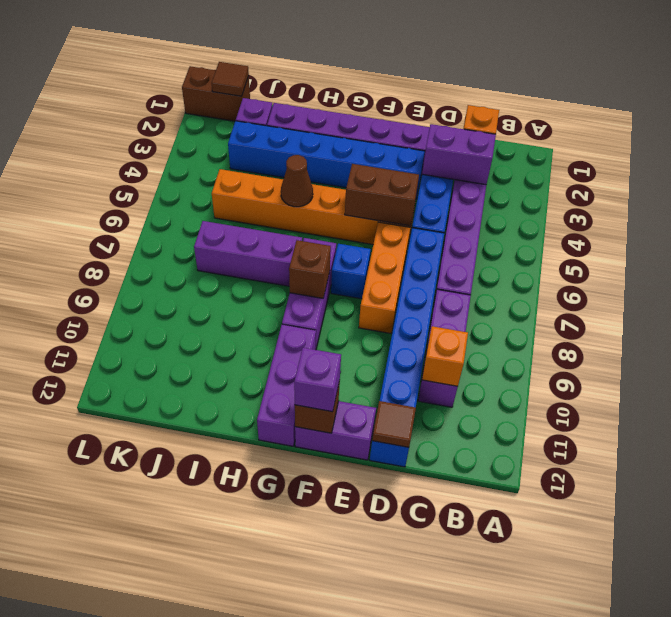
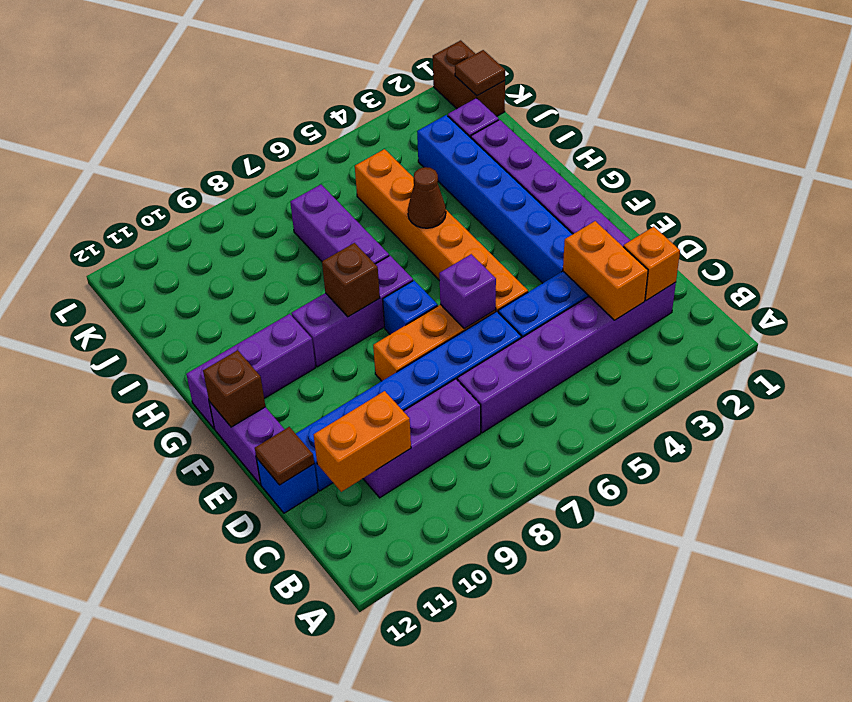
purple 1x2 brick [422,124,496,185] -> orange 1x2 brick [563,221,648,320]
orange 1x1 brick [422,326,468,386] -> orange 1x2 brick [314,391,411,492]
brown 1x2 brick [345,164,419,226] -> none
purple 1x1 brick [294,348,341,412] -> purple 1x1 brick moved to [439,254,496,329]

